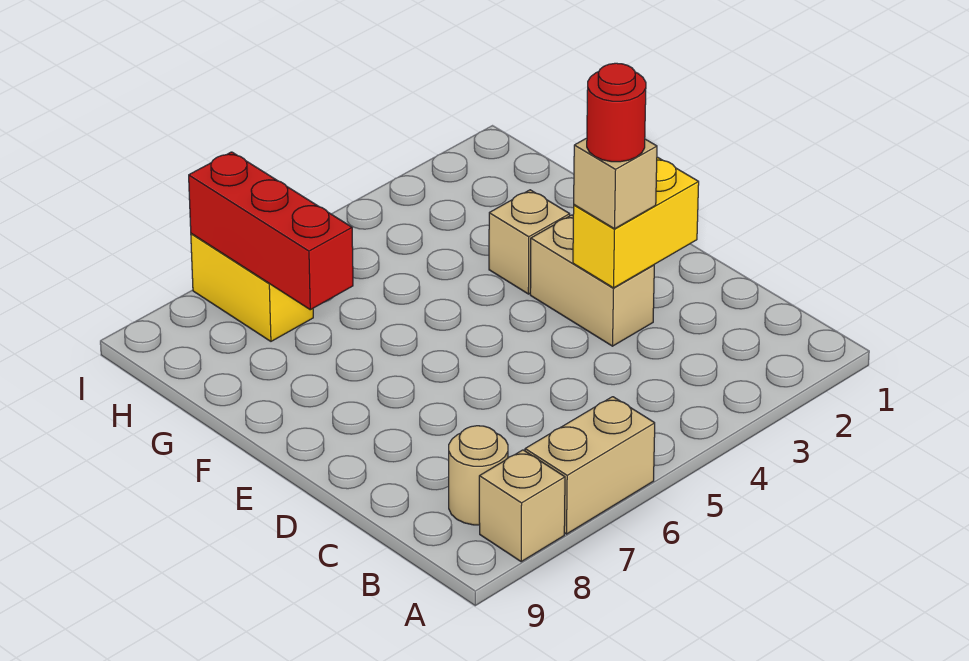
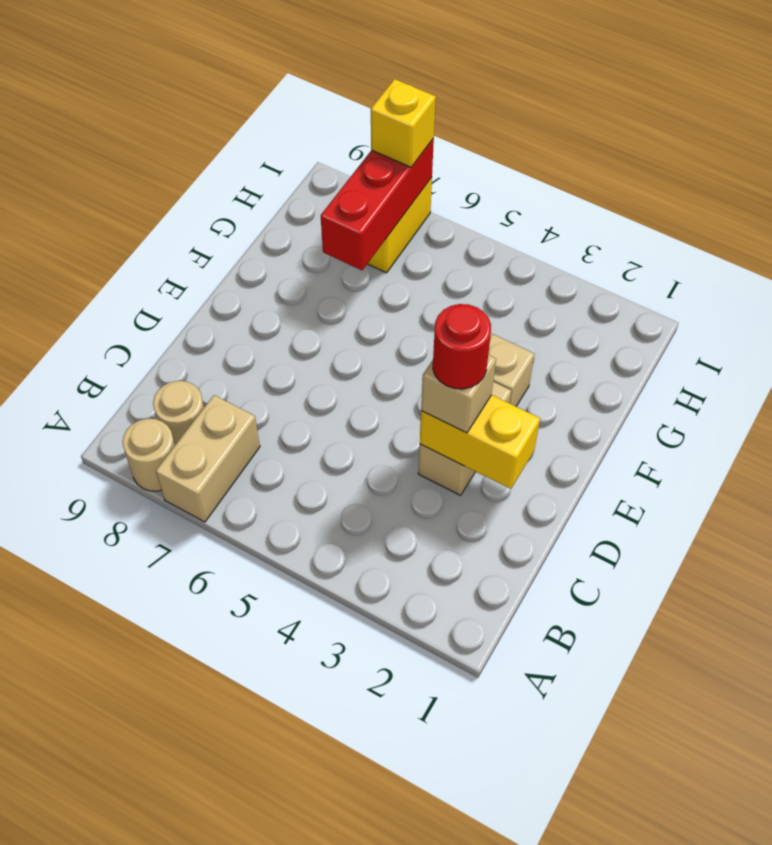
tan 1x2 brick [525,397,655,534] -> tan 1x2 brick turned to [156,395,260,522]
tan 1x1 brick [479,450,565,561] -> tan 1x1 round brick [123,419,175,491]
none -> yellow 1x1 brick [371,79,436,167]

